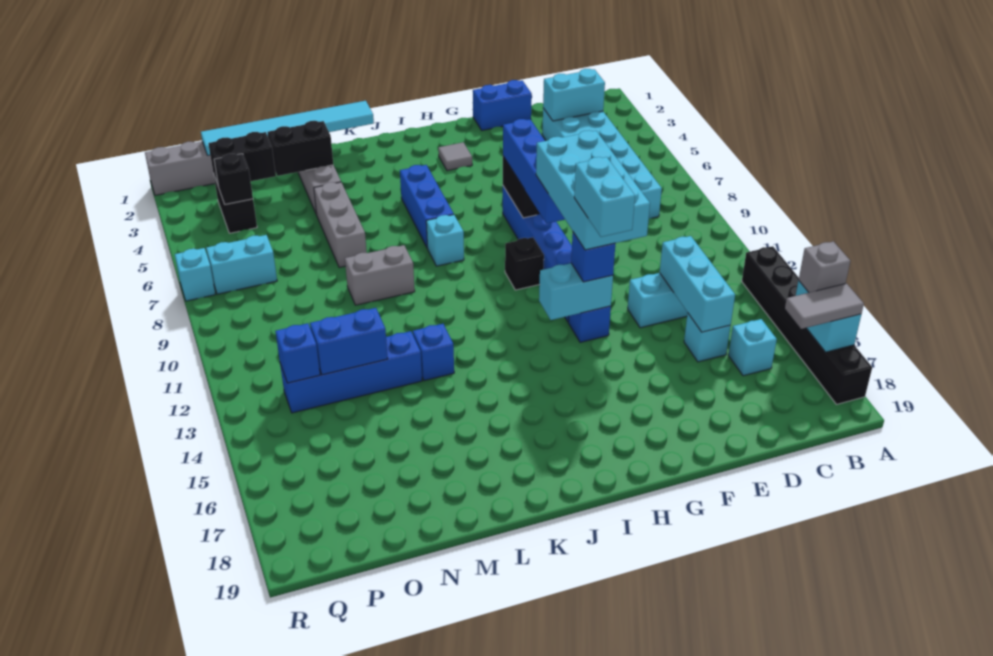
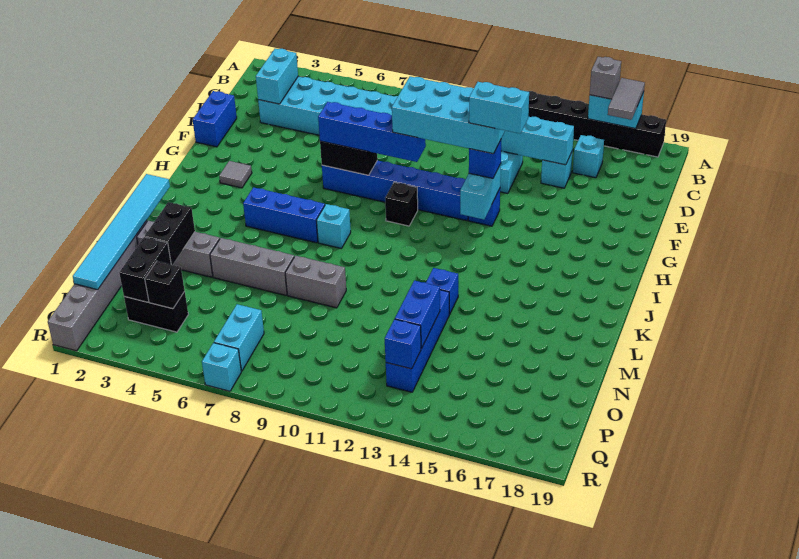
grey 1x2 brick [345,245,415,305] -> grey 1x2 brick turned to [285,256,346,308]

